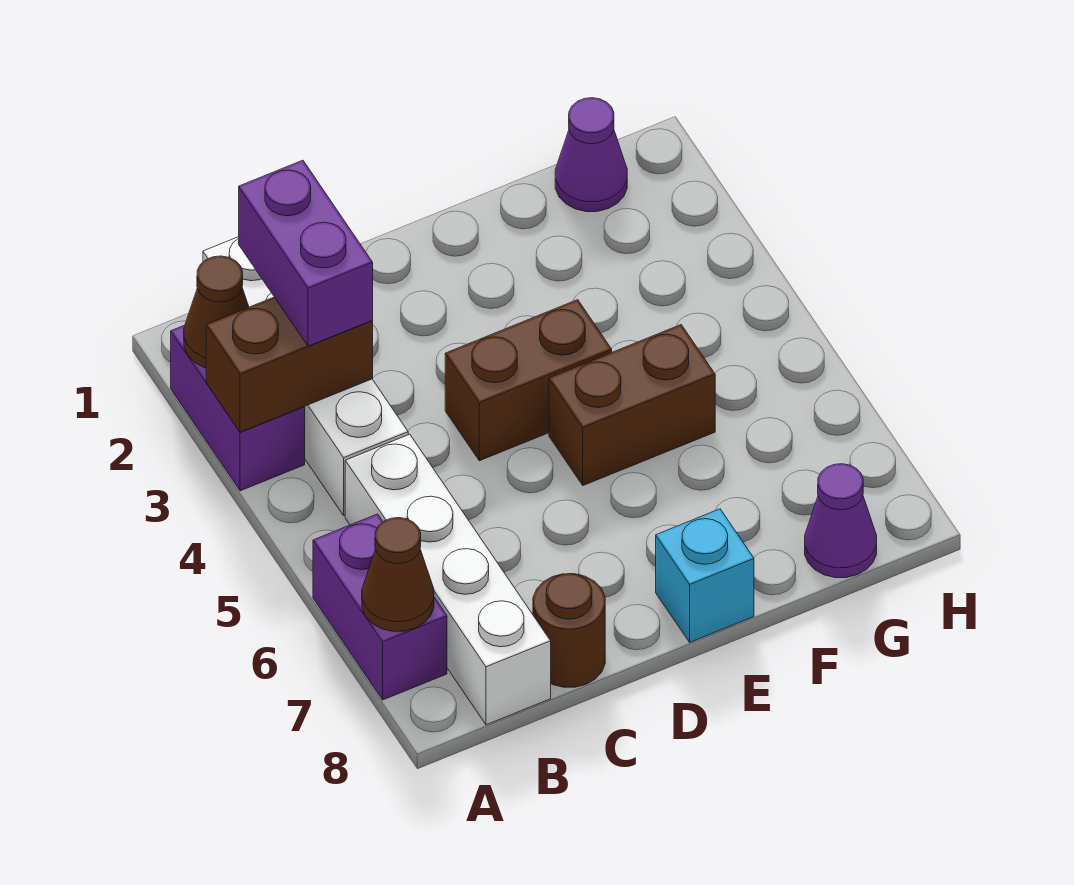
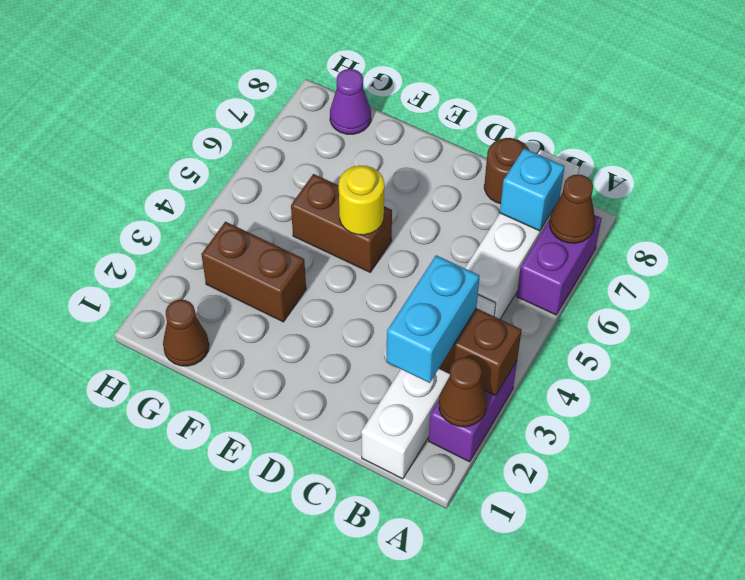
purple 1x2 brick [239,160,373,346] -> cyan 1x2 brick [387,255,480,383]
brown 1x2 brick [445,300,612,461] -> brown 1x2 brick moved to [201,222,306,322]
none -> yellow 1x1 round brick [339,166,384,235]
cyan 1x1 brick [656,509,754,642] -> cyan 1x1 brick moved to [500,148,565,231]
purple 1x1 cone [555,98,627,212] -> brown 1x1 cone [163,300,209,366]

